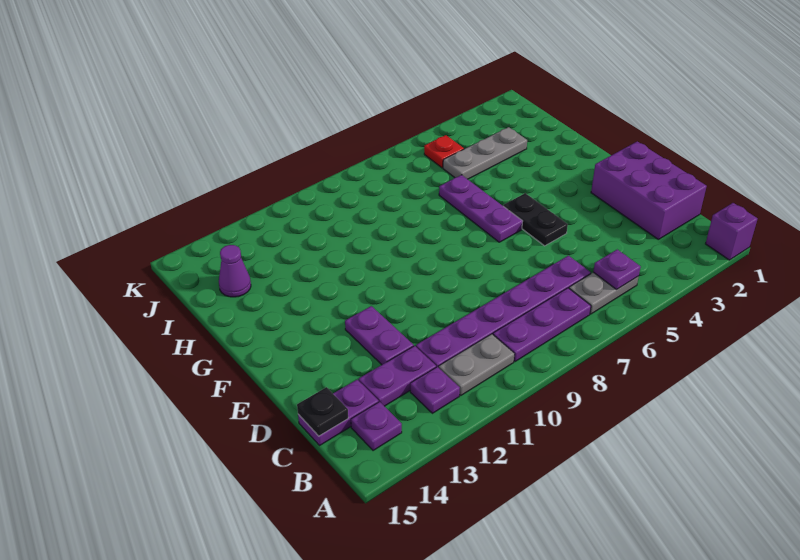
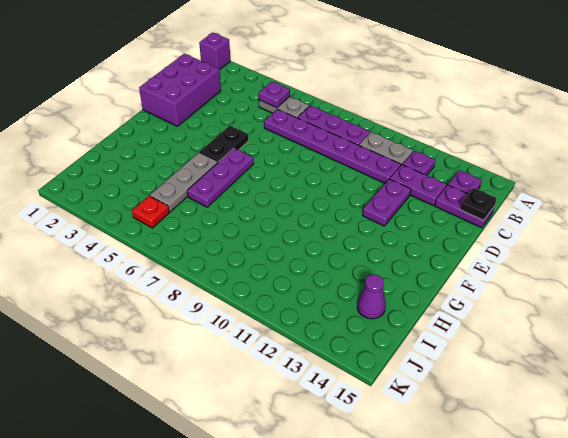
grey 1x3 plate [443,127,527,179] -> grey 1x3 plate turned to [150,152,218,212]

